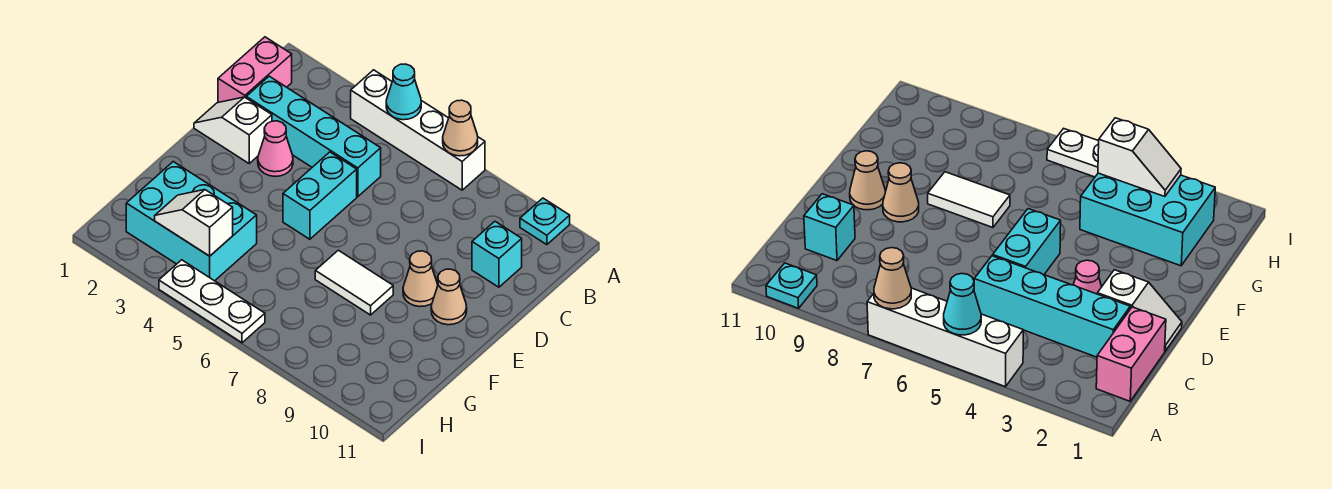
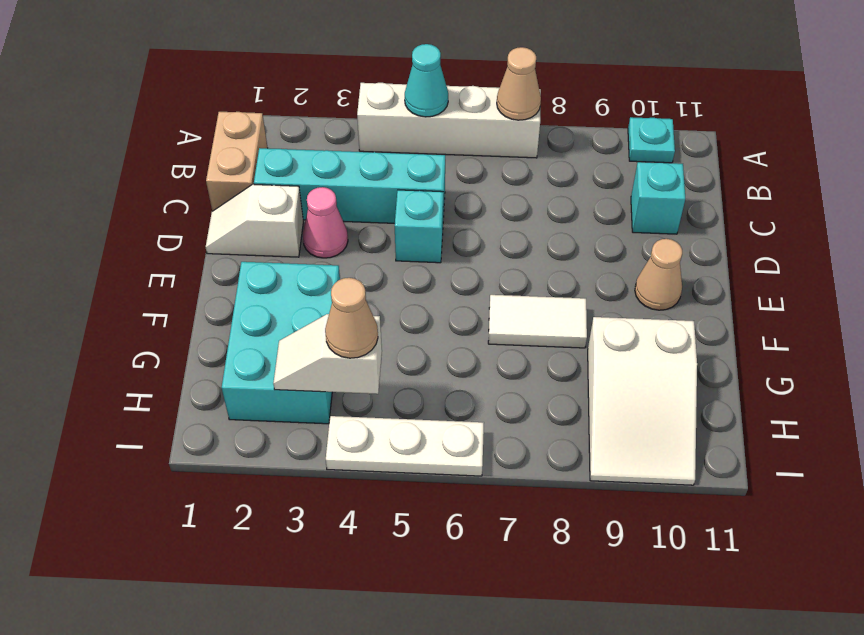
pink 1x2 brick [218,37,292,102] -> tan 1x2 brick [206,112,268,211]
cyan 1x2 brick [283,152,357,239] -> cyan 1x1 brick [395,190,443,263]
tan 1x1 cone [403,251,438,307] -> tan 1x1 cone moved to [325,278,378,358]
cyan 2x3 brick [126,162,257,281] -> cyan 2x3 brick turned to [222,262,340,424]
none -> white 2x3 slope [588,317,697,485]

